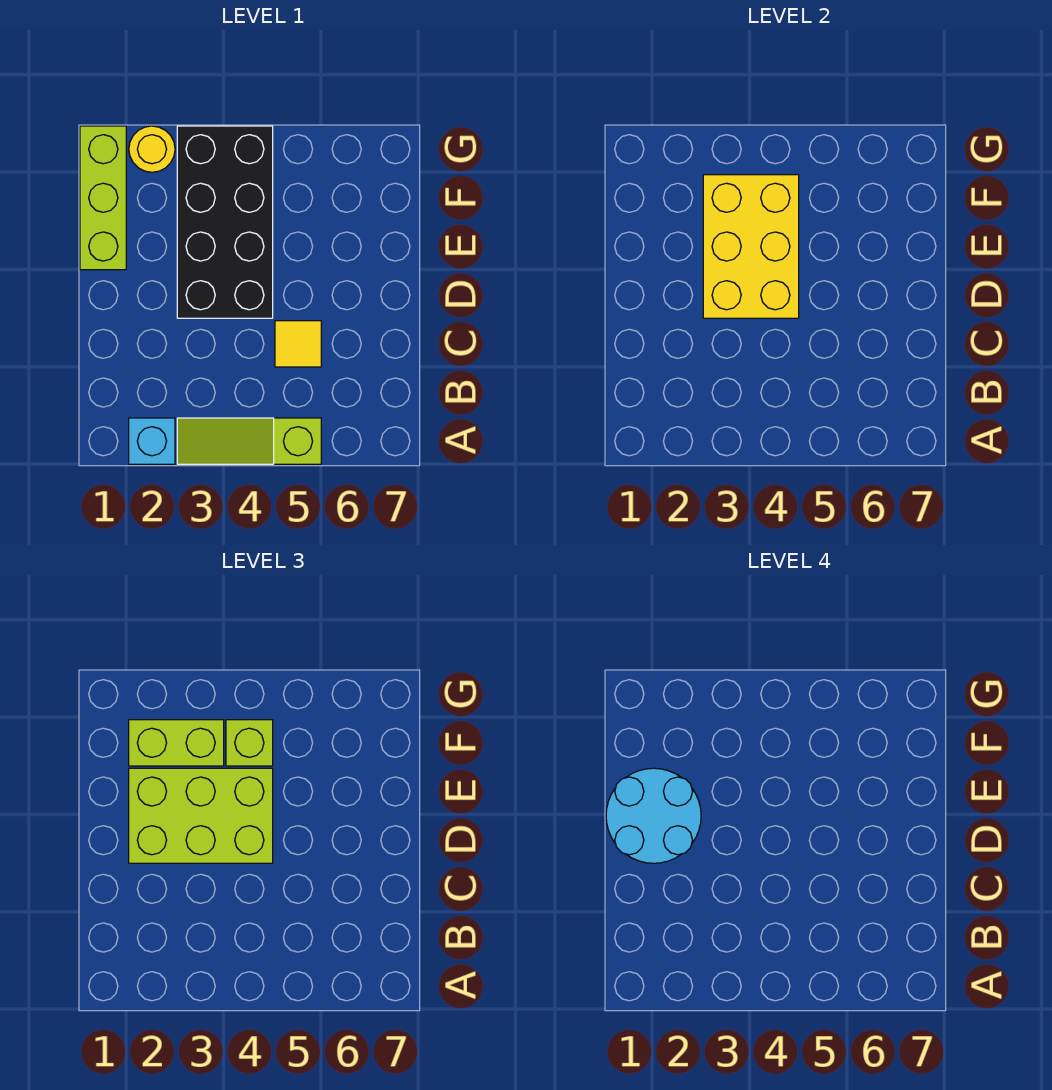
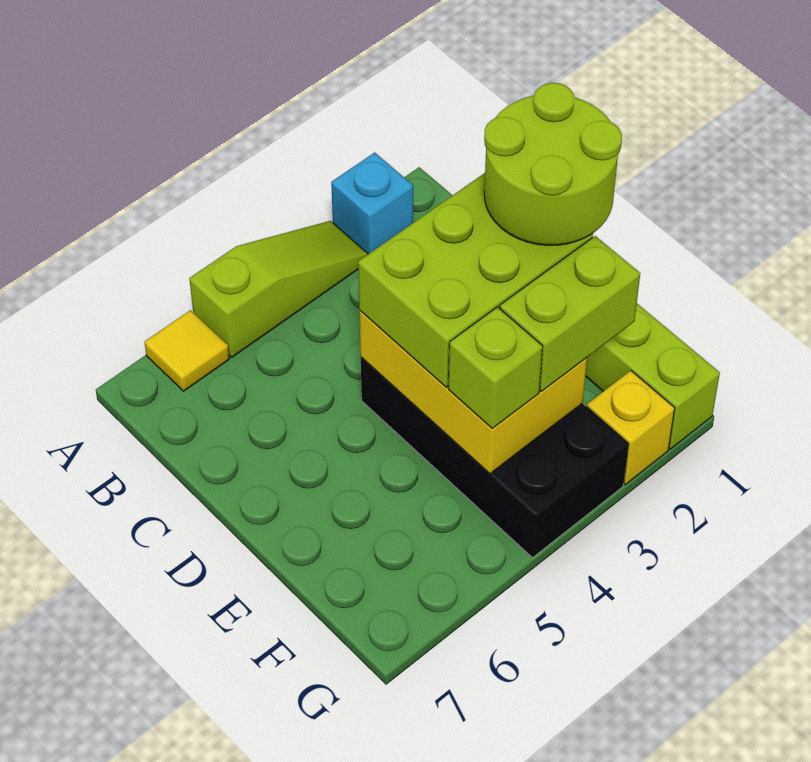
yellow 1x1 tile [275,321,321,367] -> yellow 1x1 tile moved to [145,310,229,391]
cyan 2x2 round brick [606,768,701,863] -> lime 2x2 round brick [484,83,622,245]
yellow 1x1 round brick [129,126,175,172] -> yellow 1x1 brick [587,371,675,484]

